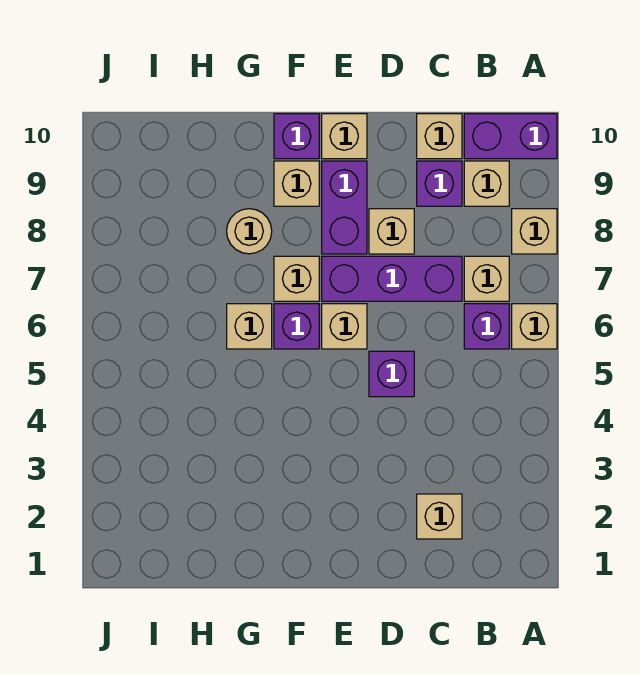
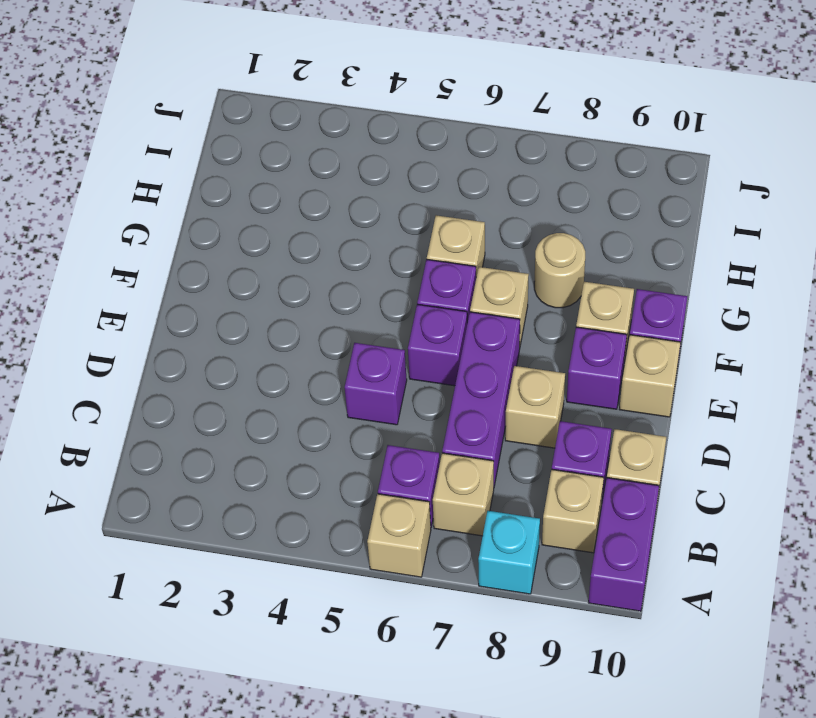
tan 1x1 brick [512,209,557,254] -> cyan 1x1 brick [478,511,540,594]
tan 1x1 brick [417,494,462,539] -> none
tan 1x1 brick [322,304,367,349] -> purple 1x1 brick [408,304,467,386]
purple 1x2 brick [322,161,367,254] -> purple 1x1 brick [567,327,627,409]

